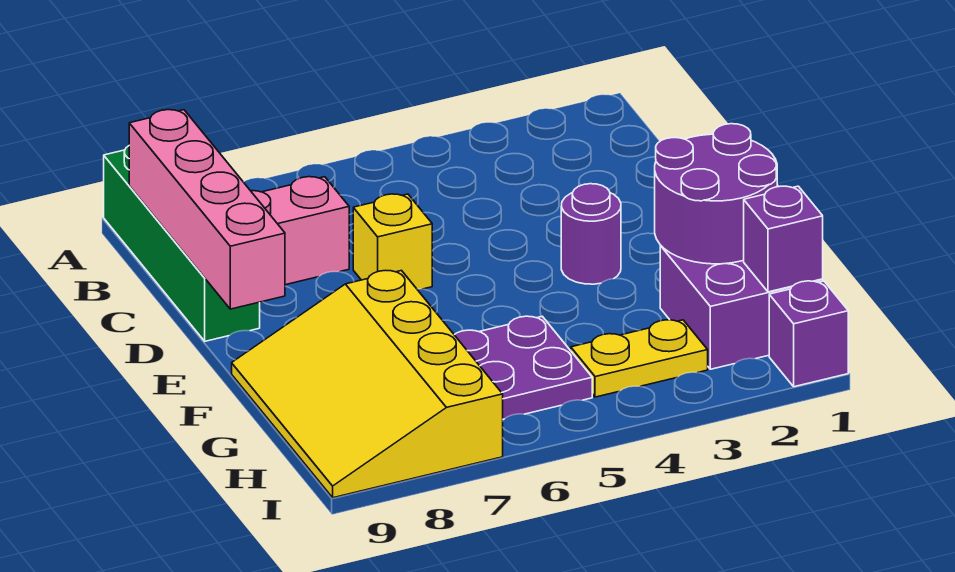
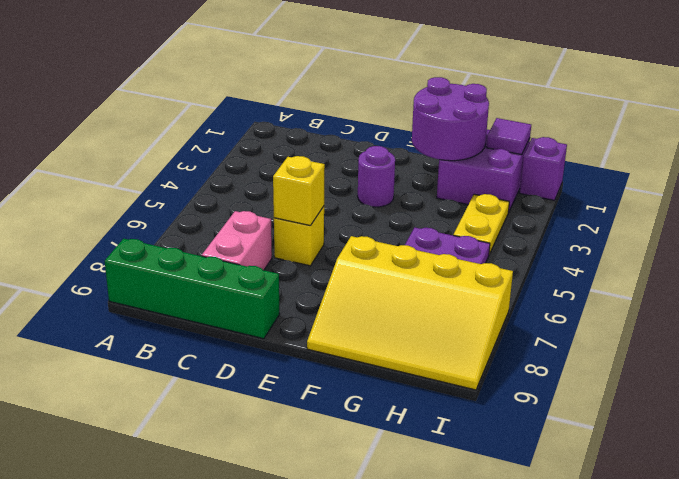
pink 1x4 brick [129,110,285,309] -> none
none -> yellow 1x1 brick [273,156,325,226]
purple 1x1 brick [744,186,823,292] -> purple 1x1 tile [486,118,531,155]

